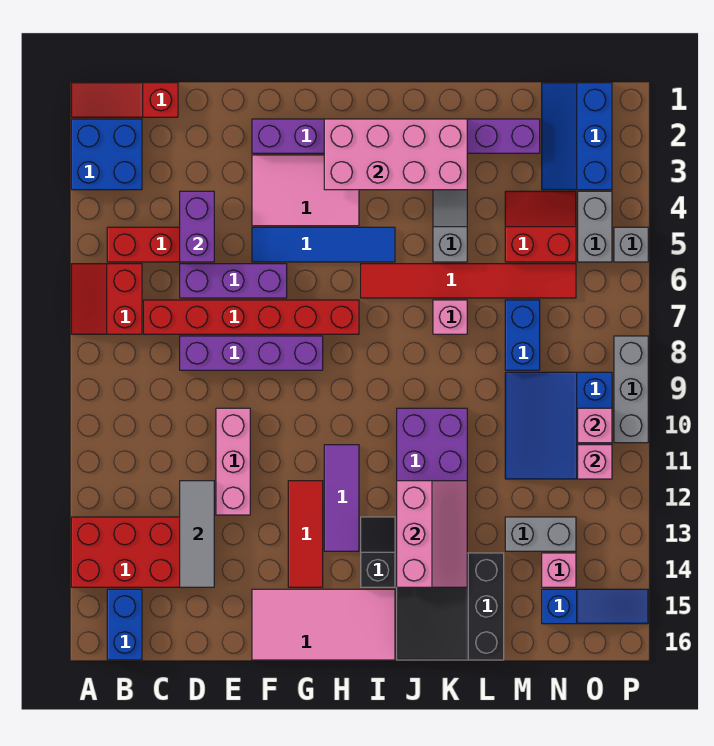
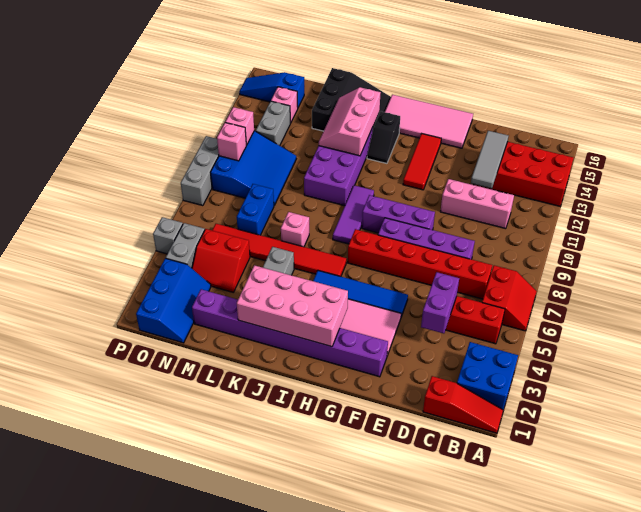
blue 1x2 brick [107,589,142,660] -> none
purple 1x3 brick [180,264,287,298] -> purple 1x3 brick moved to [362,195,435,233]
pink 1x3 brick [216,408,250,515] -> pink 1x3 brick turned to [440,179,514,229]
purple 1x3 tile [324,445,359,551] -> purple 1x3 tile moved to [333,185,374,244]
grey 1x2 brick [505,517,576,551] -> grey 1x2 brick turned to [256,101,290,146]

